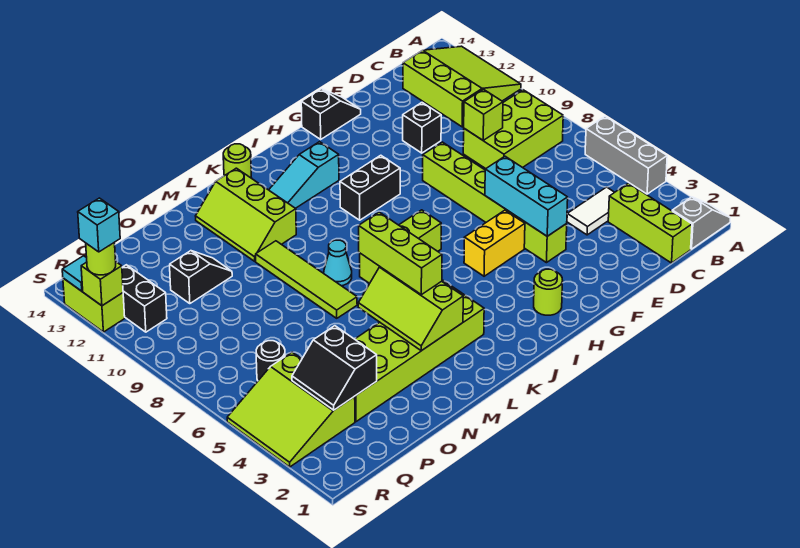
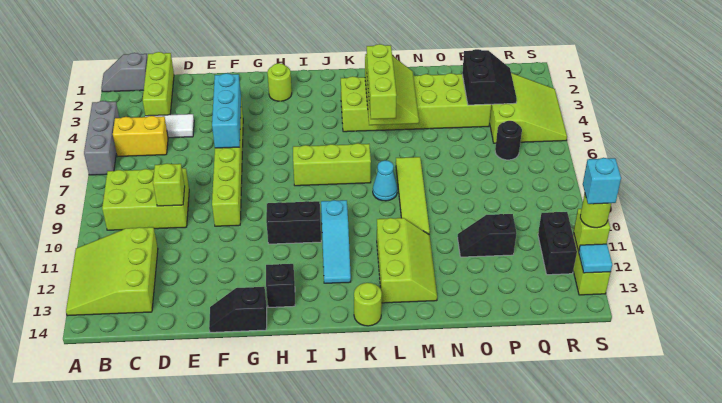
black 1x1 brick [403,103,441,153] -> black 1x1 brick moved to [266,264,295,307]
yellow 1x2 brick [464,210,525,276] -> yellow 1x2 brick moved to [113,116,168,157]
cyan 1x3 slope [269,142,339,208] -> cyan 1x3 slope turned to [321,200,351,283]

